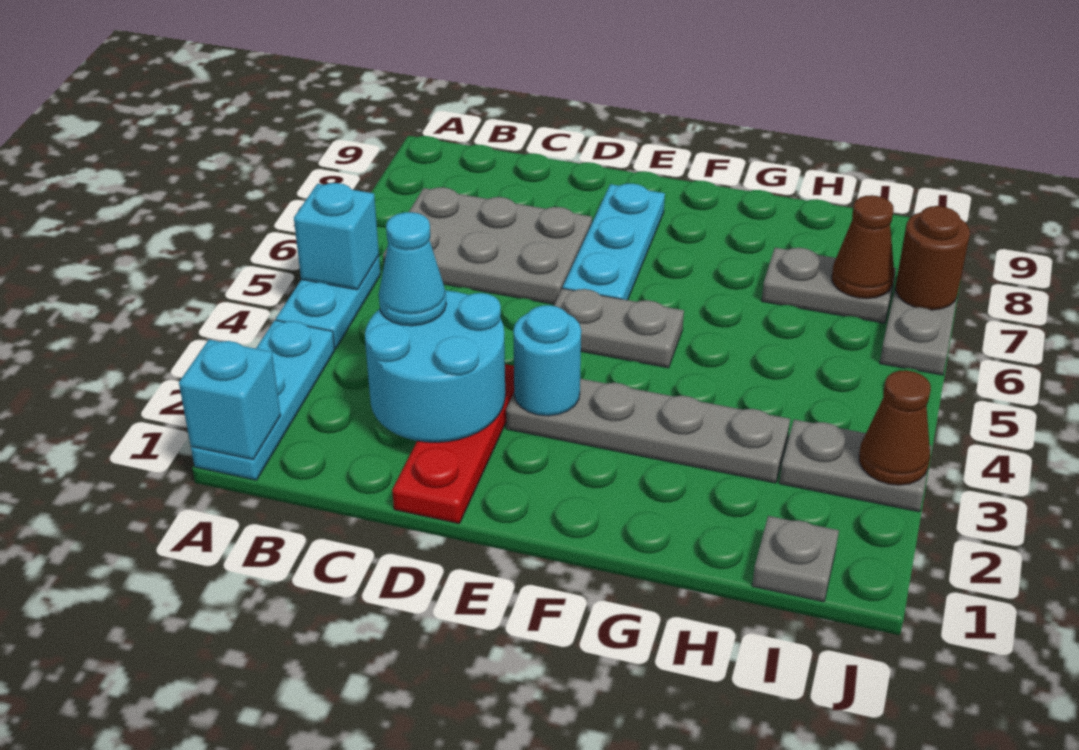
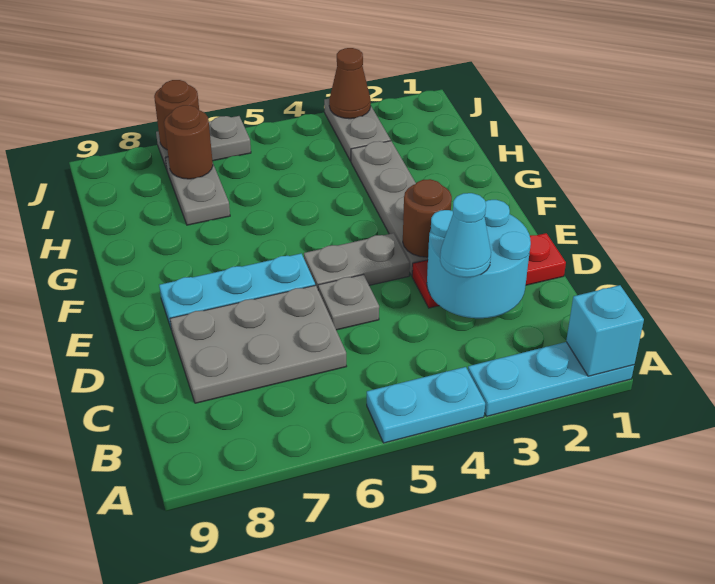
cyan 1x1 brick [294,183,379,290] -> none
grey 2x3 plate [383,187,592,304] -> grey 2x3 plate turned to [170,285,347,403]
cyan 1x1 round brick [513,305,581,416] -> brown 1x1 round brick [403,179,452,257]
grey 1x2 plate [554,288,684,368] -> grey 1x2 plate turned to [304,233,410,288]
grey 1x1 plate [752,516,839,602] -> grey 1x1 plate moved to [318,275,379,330]
brown 1x1 cone [832,195,894,299] -> brown 1x1 round brick [164,105,213,179]

